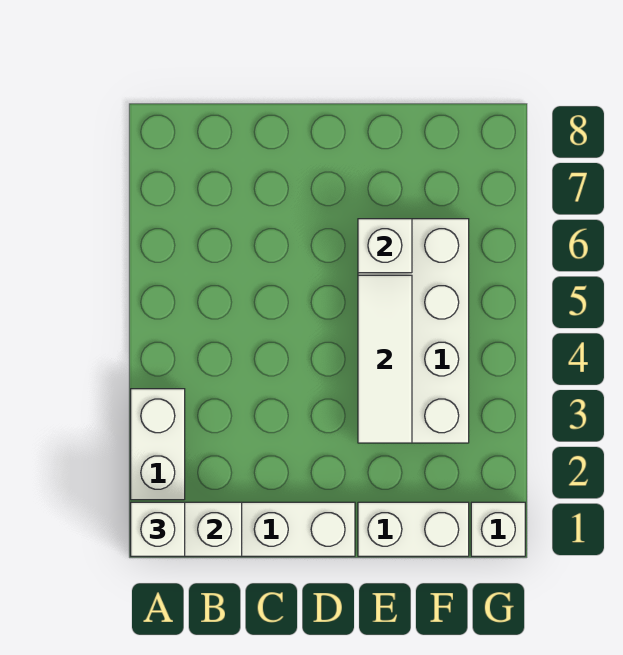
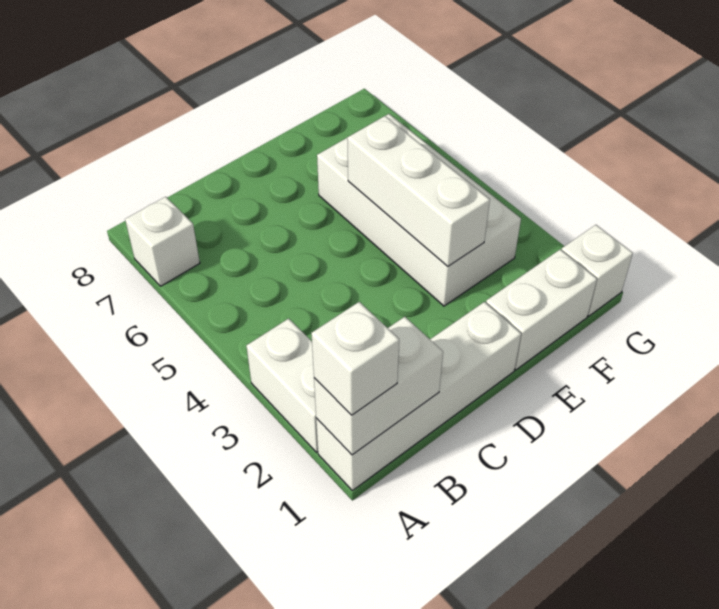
white 1x3 tile [358,275,412,443] -> white 1x3 brick [348,116,490,266]
white 1x1 brick [358,219,412,273] -> white 1x1 brick moved to [125,197,200,286]

